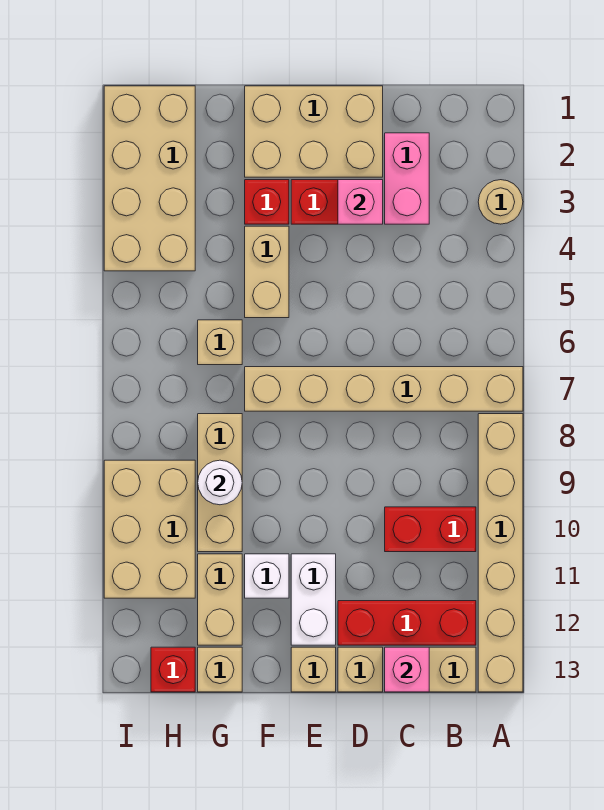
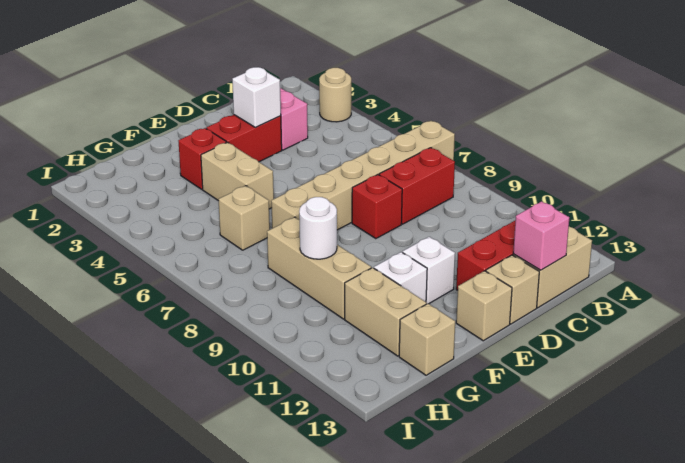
tan 1x6 brick [478,414,523,692] -> none
red 1x2 brick [385,507,476,552] -> red 1x2 brick moved to [379,148,455,224]
tan 2x3 brick [245,86,383,177] -> none
pink 1x1 brick [338,180,383,224] -> white 1x1 brick [232,67,281,127]
white 1x2 brick [291,554,336,645] -> white 1x1 brick [403,237,455,304]
tan 2x4 brick [104,86,195,271] -> none
tan 2x3 brick [104,460,195,598] -> none
red 1x1 brick [151,647,195,692] -> red 1x1 brick moved to [352,175,402,239]

